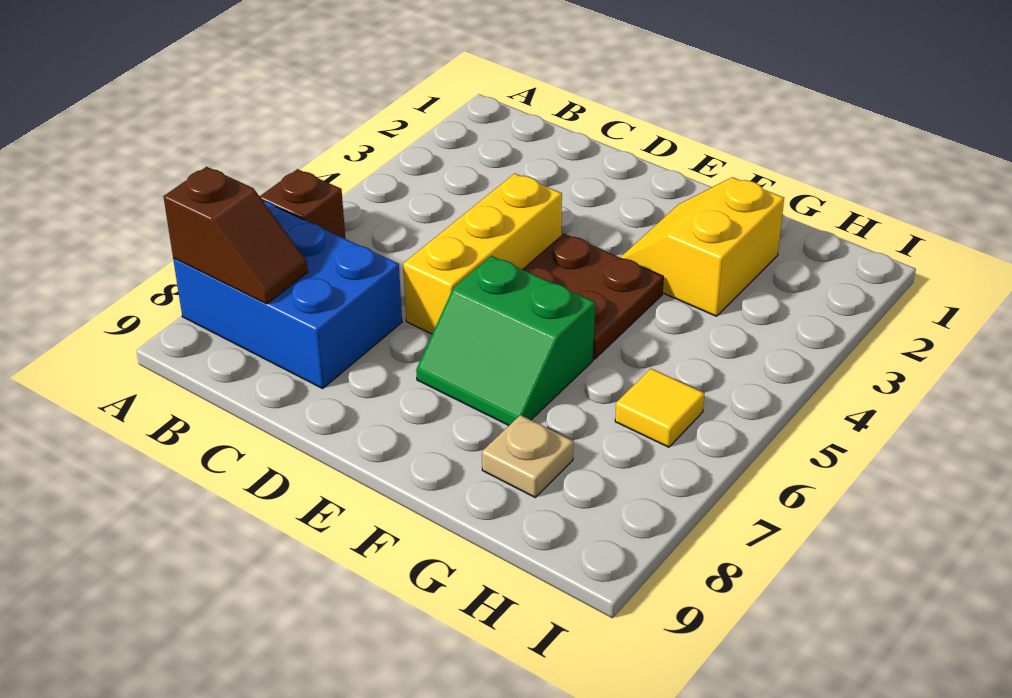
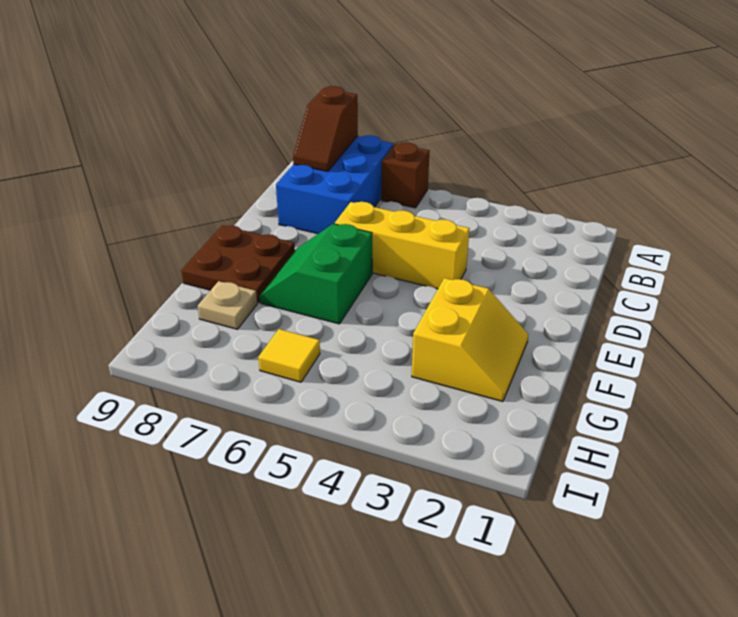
brown 2x2 plate [522,234,663,359] -> brown 2x2 plate moved to [181,225,295,303]
yellow 2x2 slope [620,177,784,316] -> yellow 2x2 slope turned to [412,278,528,402]

